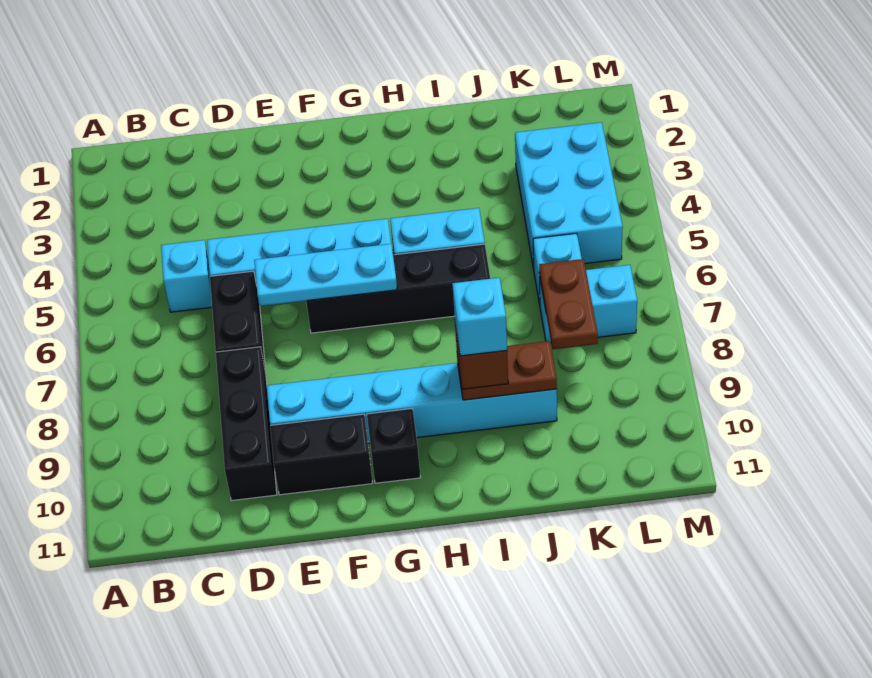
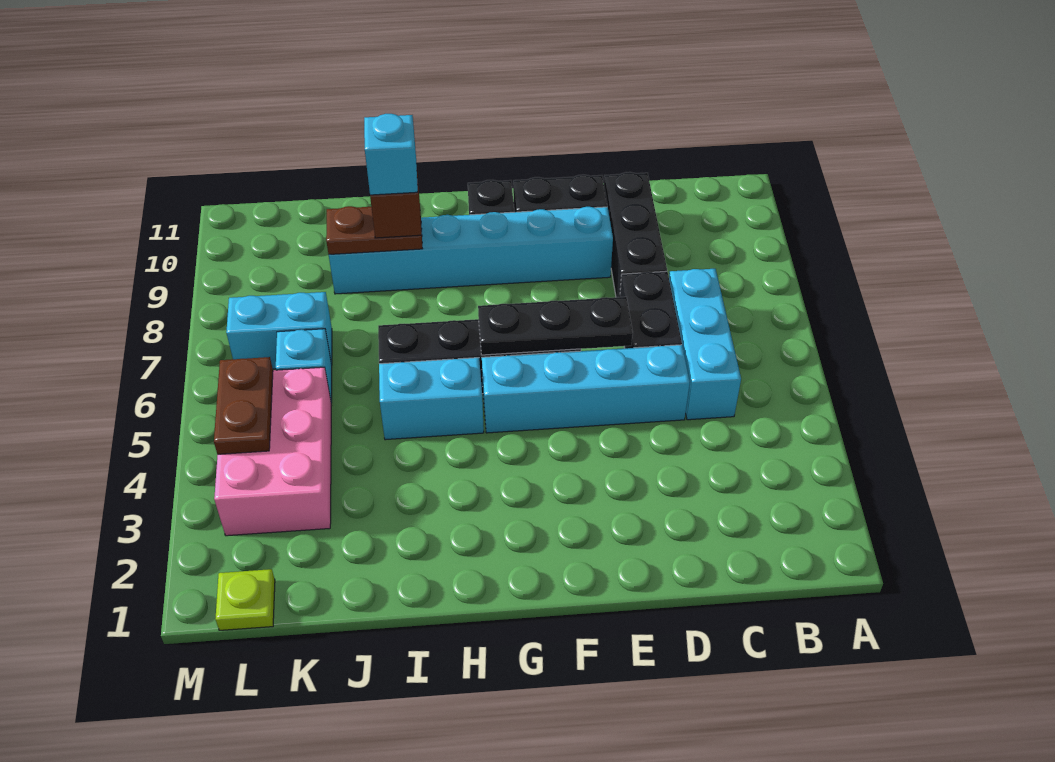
cyan 1x1 brick [161,240,212,312] -> cyan 1x3 brick [669,269,741,420]
cyan 1x3 plate [254,244,397,306] -> black 1x3 plate [478,297,633,355]
cyan 2x3 brick [515,122,623,268] -> pink 2x3 brick [214,367,331,536]
brown 1x2 plate [539,259,598,349] -> brown 1x2 plate moved to [214,357,273,454]
none -> lime 1x1 plate [215,569,275,630]

